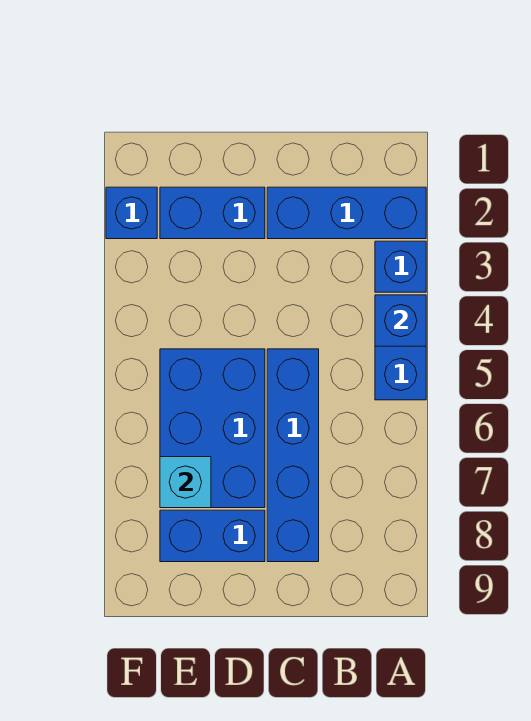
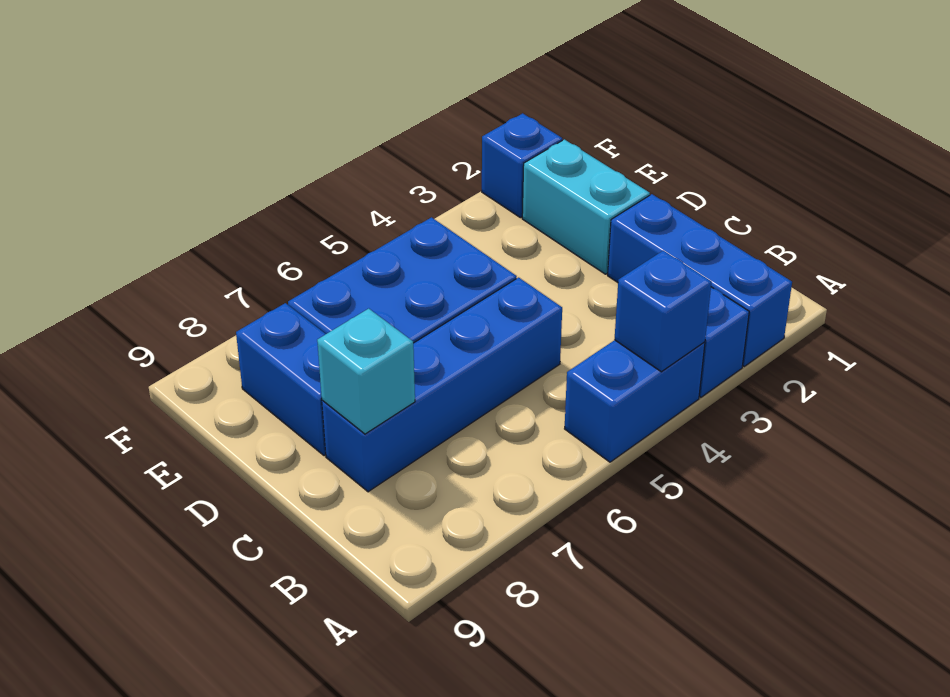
blue 1x2 brick [160,187,265,239] -> cyan 1x2 brick [522,139,650,274]
cyan 1x1 brick [160,457,211,508] -> cyan 1x1 brick moved to [317,309,415,434]

